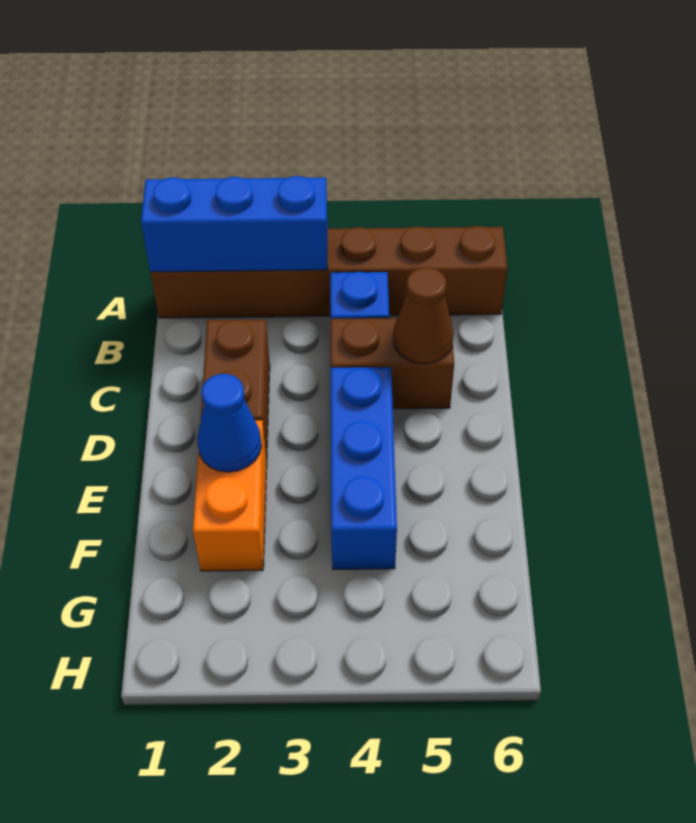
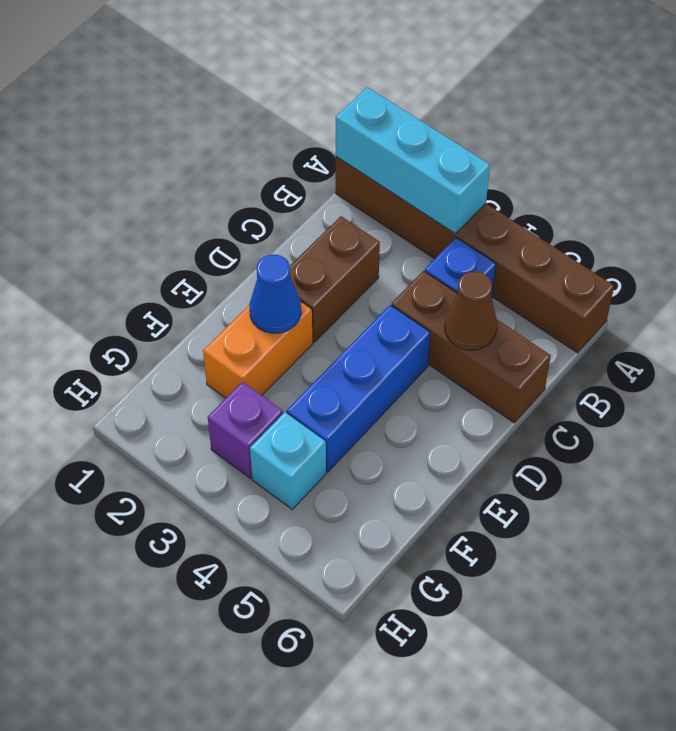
blue 1x3 brick [141,176,328,272] -> cyan 1x3 brick [336,87,490,234]
brown 1x2 brick [331,318,454,409] -> brown 1x3 brick [391,271,551,423]
none -> purple 1x1 brick [208,382,283,478]
none -> cyan 1x1 brick [250,412,326,509]

